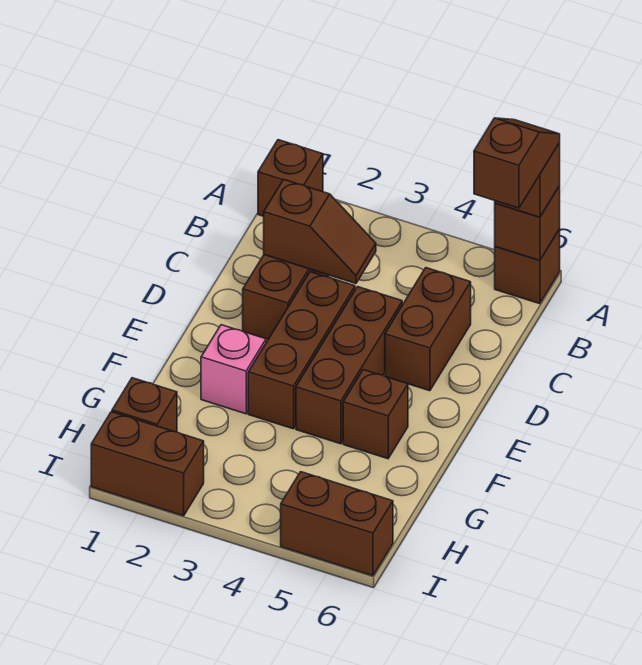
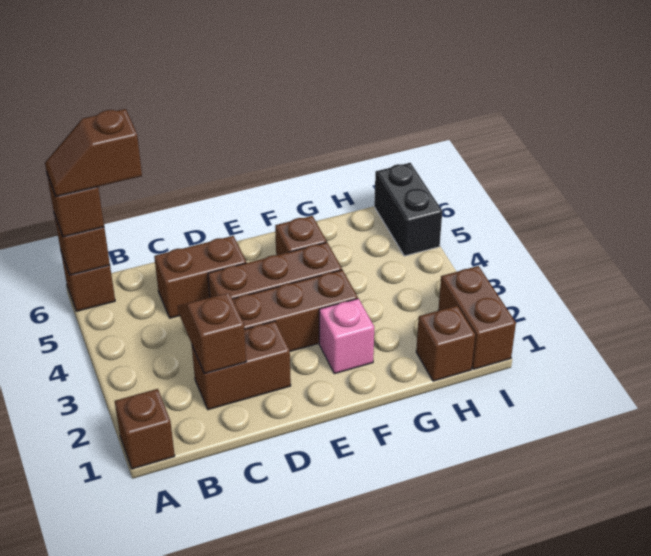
brown 1x2 brick [281,472,393,576] -> black 1x2 brick [374,163,442,256]

